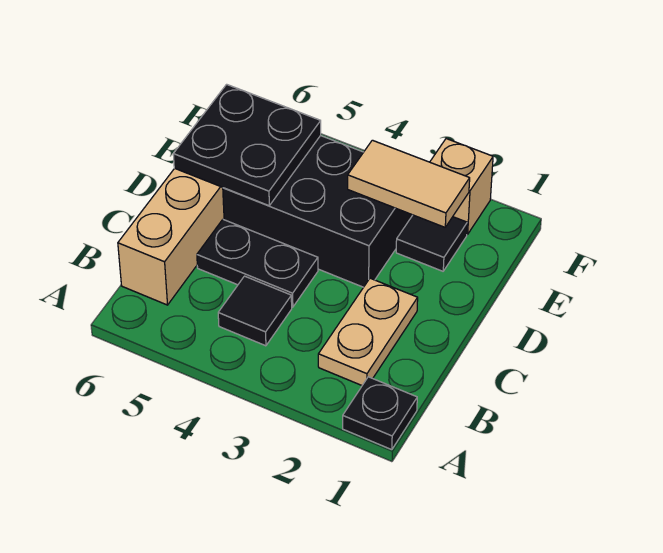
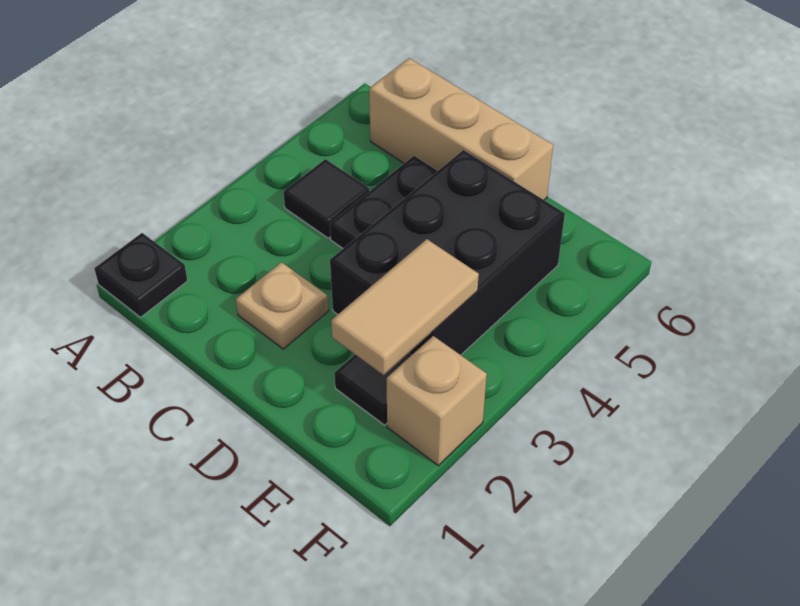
tan 1x2 plate [318,278,418,385] -> tan 1x1 plate [236,262,328,349]
black 2x2 plate [173,84,321,206] -> none

